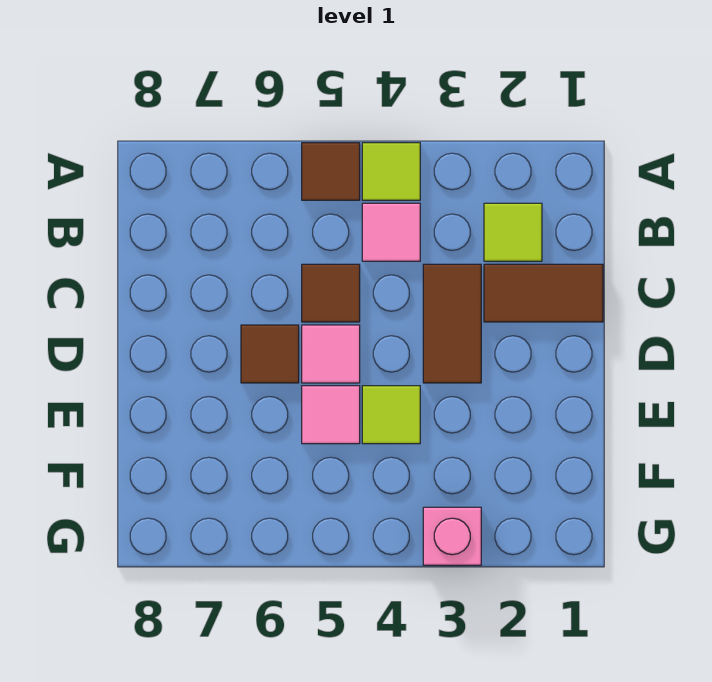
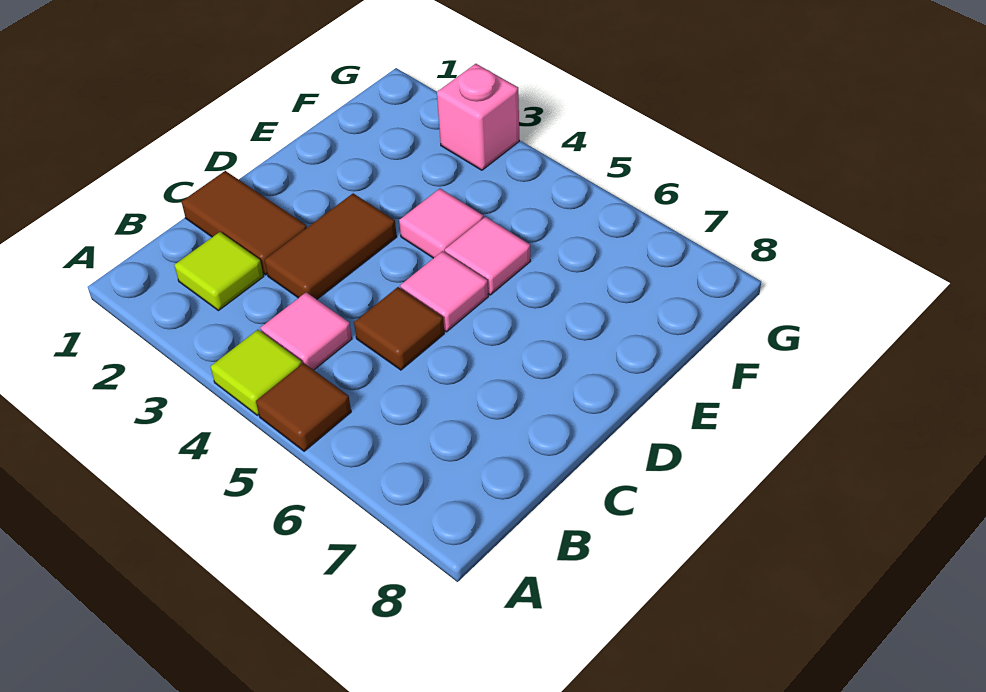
brown 1x1 tile [241,325,299,383] -> none
lime 1x1 tile [362,386,420,444] -> pink 1x1 tile [399,189,483,258]

